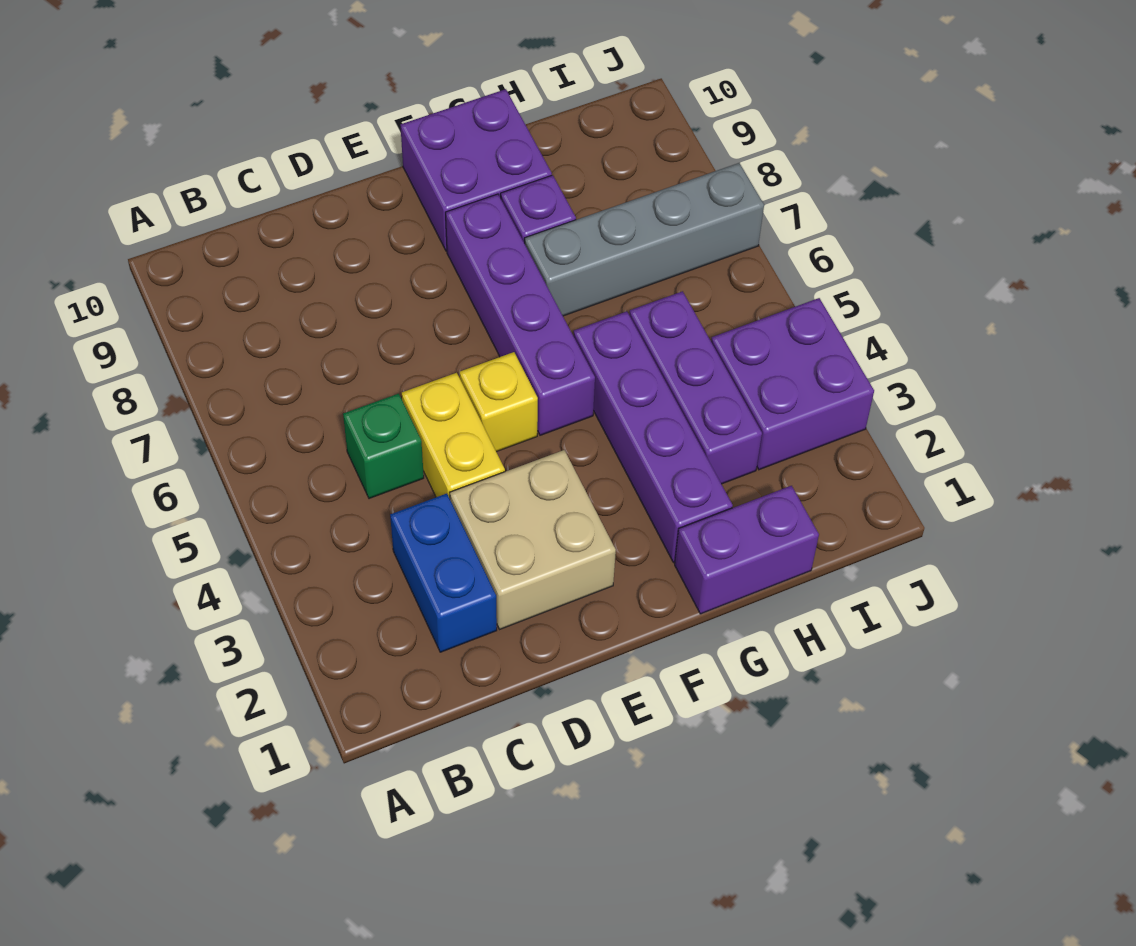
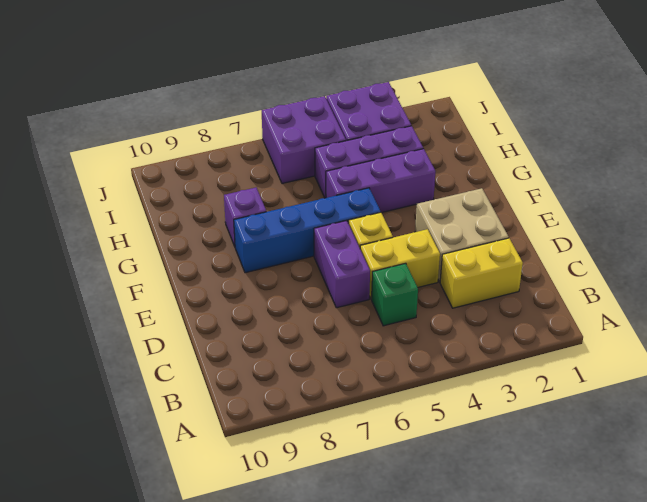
blue 1x2 brick [390,494,497,652] -> yellow 1x2 brick [440,238,523,308]
purple 1x4 brick [446,194,595,435] -> blue 1x4 brick [234,188,381,273]
purple 2x2 brick [400,89,552,251] -> purple 2x2 brick moved to [262,96,346,184]
purple 1x2 brick [675,486,819,614] -> purple 1x2 brick moved to [314,221,370,308]
purple 1x4 brick [573,311,733,563] -> purple 1x3 brick [326,149,435,213]
grey 1x4 brick [525,163,764,316] -> none

